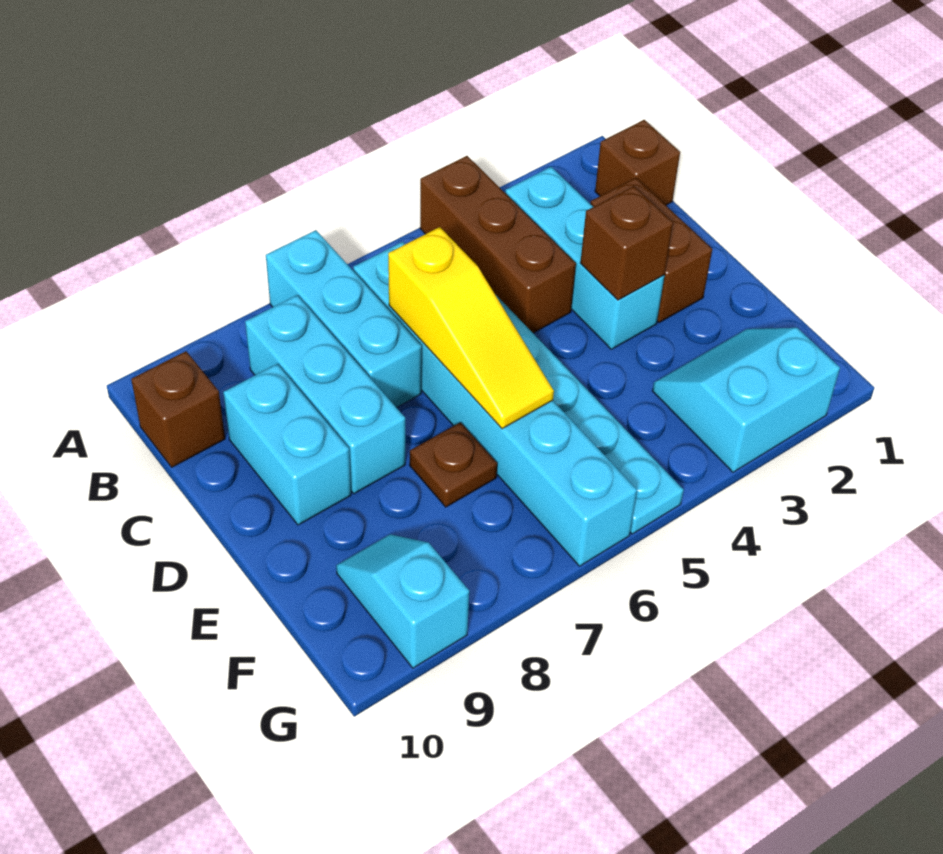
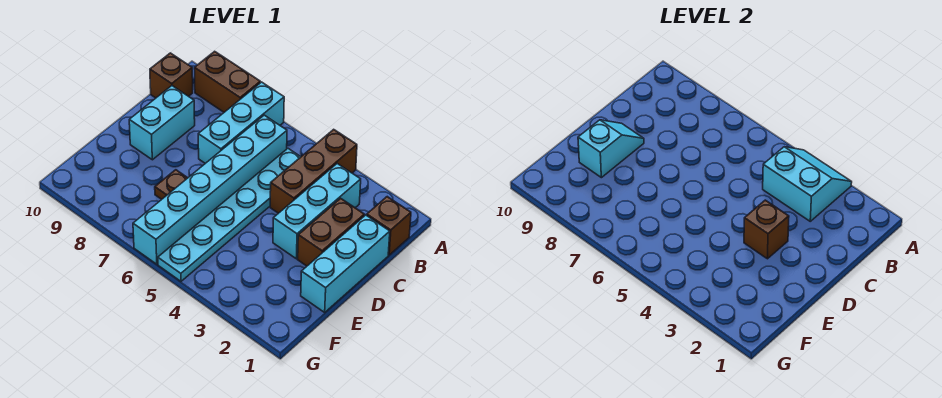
none -> brown 1x2 brick [194,51,260,112]
cyan 1x3 brick [245,295,405,494] -> cyan 1x3 brick moved to [301,215,390,312]
yellow 1x3 slope [388,227,554,429] -> none
cyan 2x2 slope [653,328,840,472] -> cyan 2x2 slope moved to [763,147,852,221]
cyan 1x2 slope [336,534,469,668] -> cyan 1x2 slope moved to [578,120,644,178]

